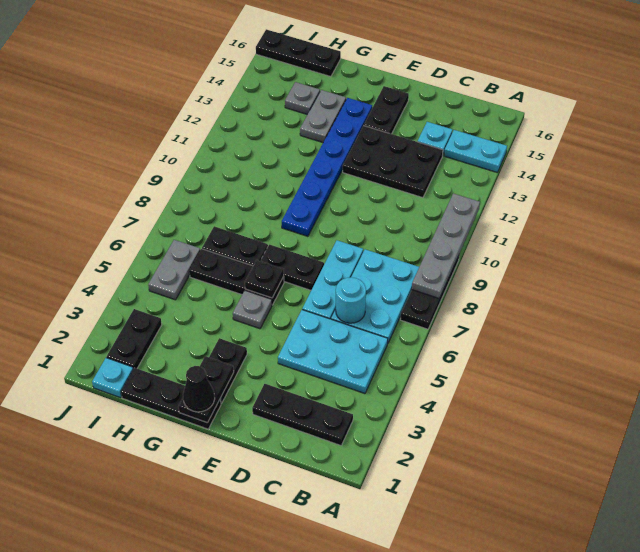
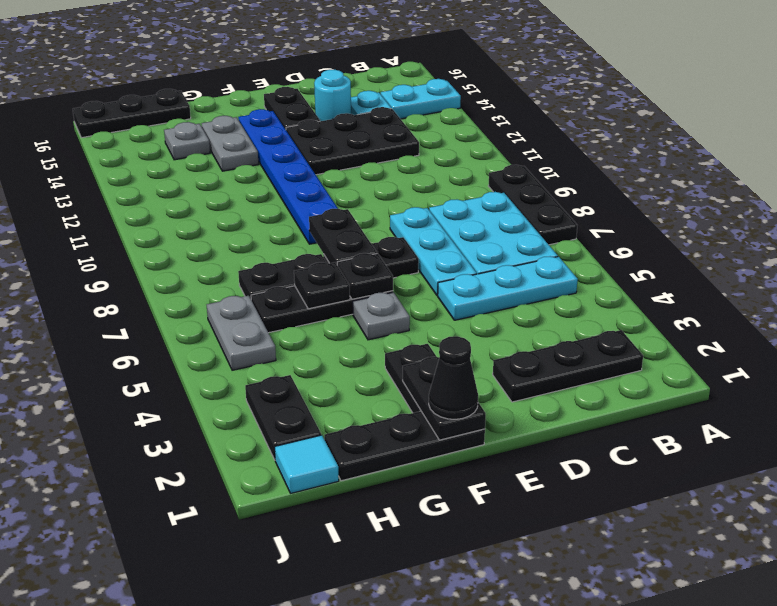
grey 1x4 plate [412,193,480,298] -> none
cyan 2x3 plate [278,310,388,394] -> cyan 1x3 plate [438,256,578,320]
cyan 1x1 round brick [336,277,366,323] -> cyan 1x1 round brick moved to [314,70,351,121]
none -> black 1x2 plate [309,209,377,264]
none -> black 1x1 plate [294,262,350,309]
cyan 1x1 plate [92,358,133,398] -> cyan 1x1 tile [275,435,339,493]

